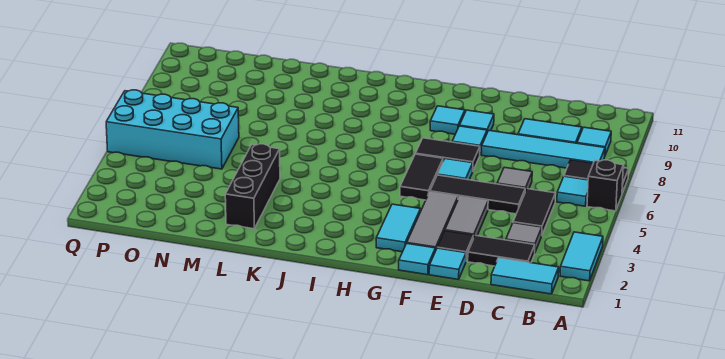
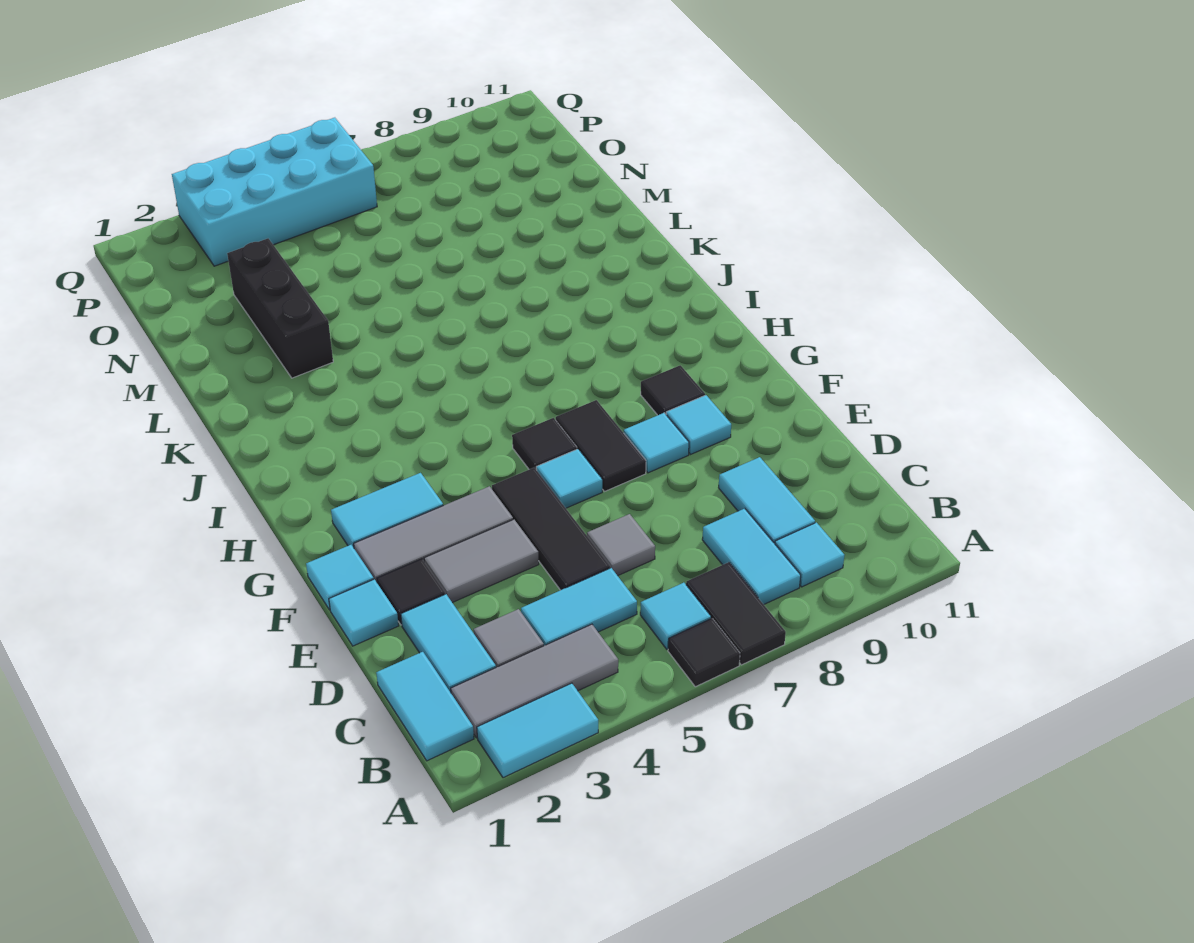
black 1x1 brick [587,160,623,211] -> black 1x1 tile [668,618,740,687]
none -> grey 1x3 tile [451,624,618,738]
cyan 1x4 tile [482,131,605,168] -> cyan 1x2 tile [702,508,801,604]
black 1x2 tile [468,235,535,266] -> cyan 1x2 tile [401,594,496,693]
black 1x2 tile [513,189,555,234] -> cyan 1x2 tile [521,568,637,646]
black 1x2 tile [400,154,443,200] -> black 1x1 tile [512,418,577,470]
cyan 1x1 tile [430,106,465,134] -> black 1x1 tile [641,365,705,415]
black 1x3 brick [225,144,280,229] -> black 1x3 brick turned to [227,238,333,378]
cyan 2x4 brick [106,90,239,169] -> cyan 2x4 brick turned to [172,118,377,266]

